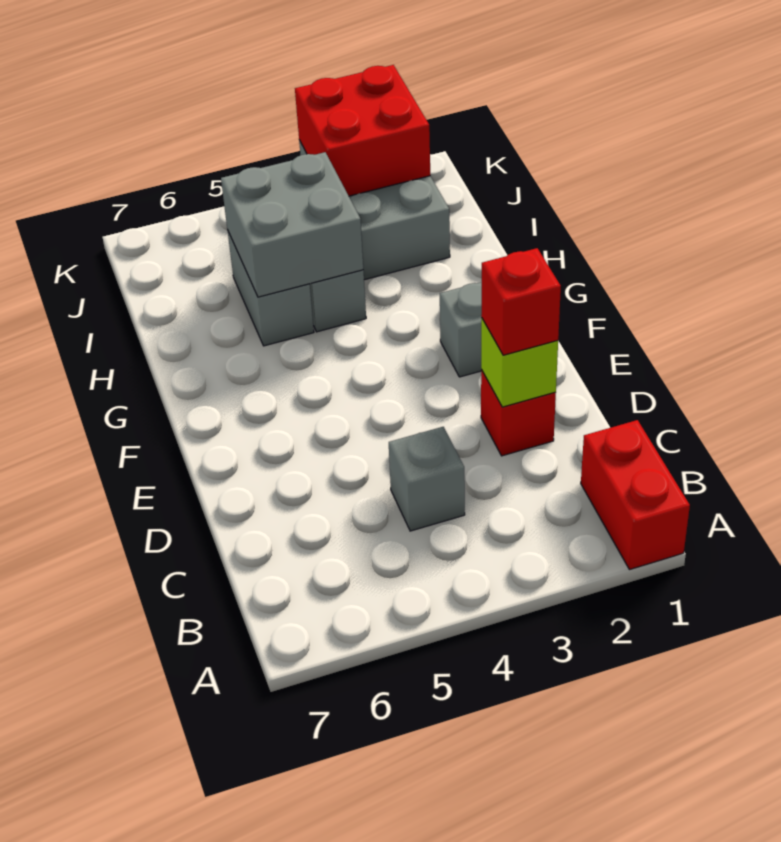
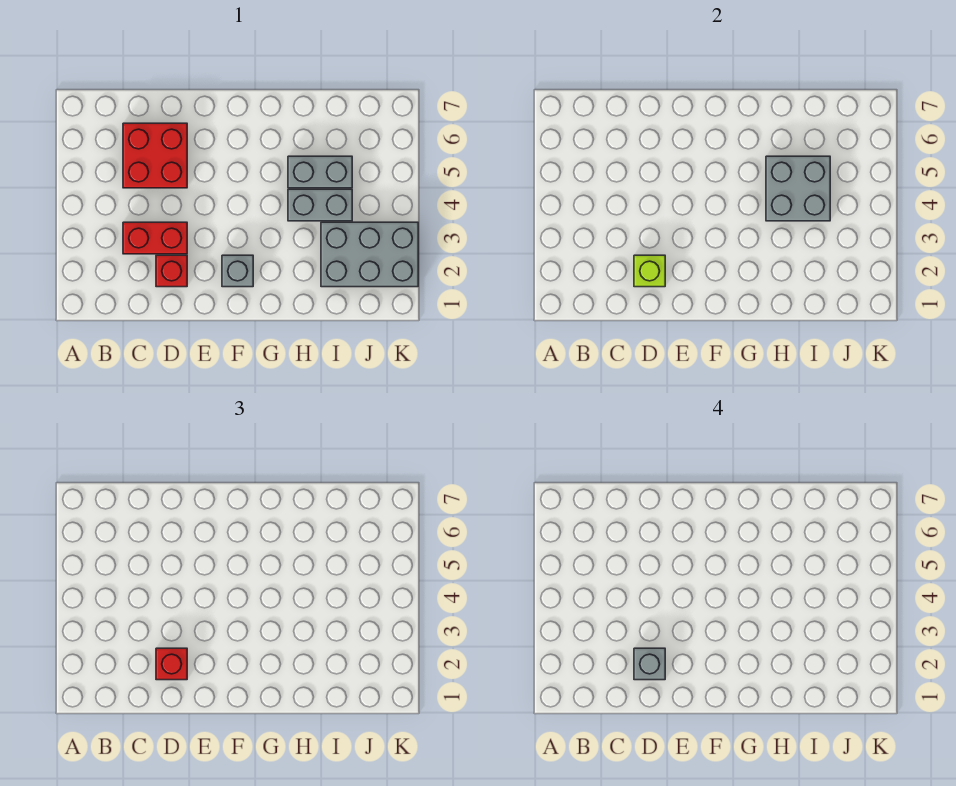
red 1x2 brick [581,420,690,570] -> red 1x2 brick moved to [123,222,187,254]
grey 1x1 brick [389,427,465,531] -> grey 1x1 brick moved to [634,648,665,680]
red 2x2 brick [295,65,430,196] -> red 2x2 brick moved to [123,123,187,188]

